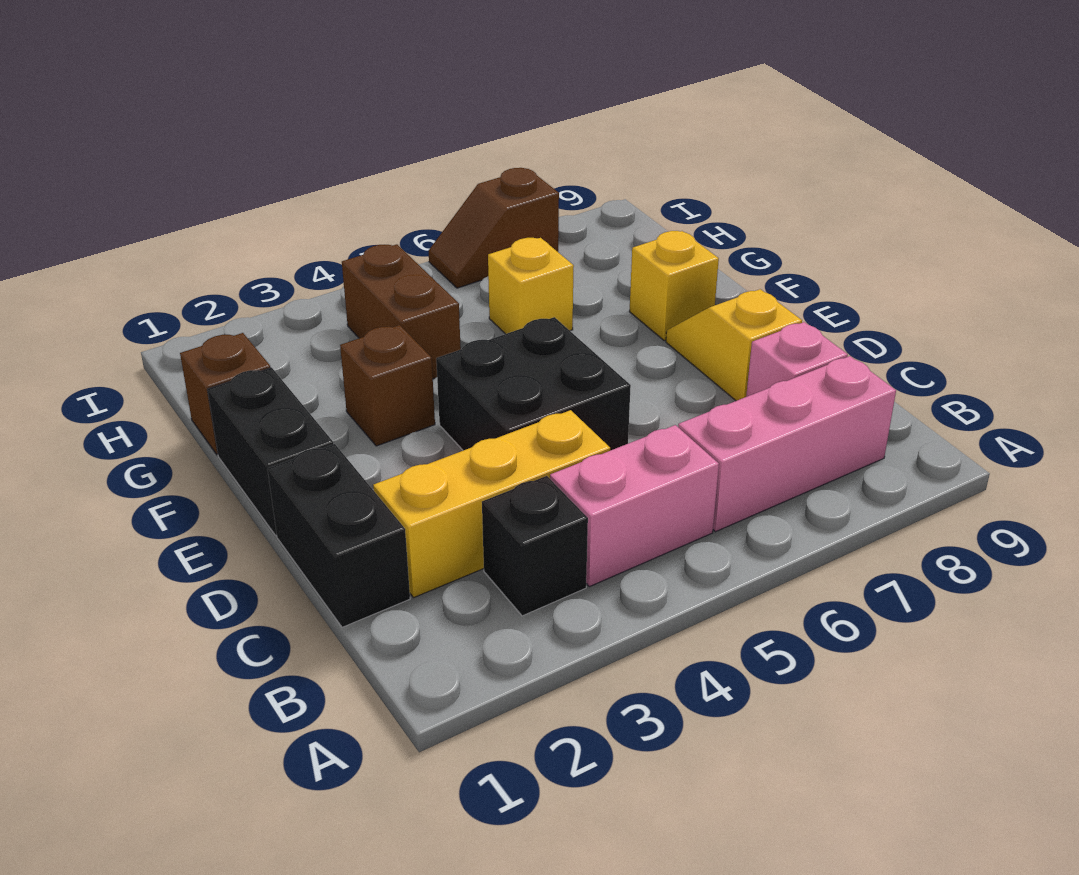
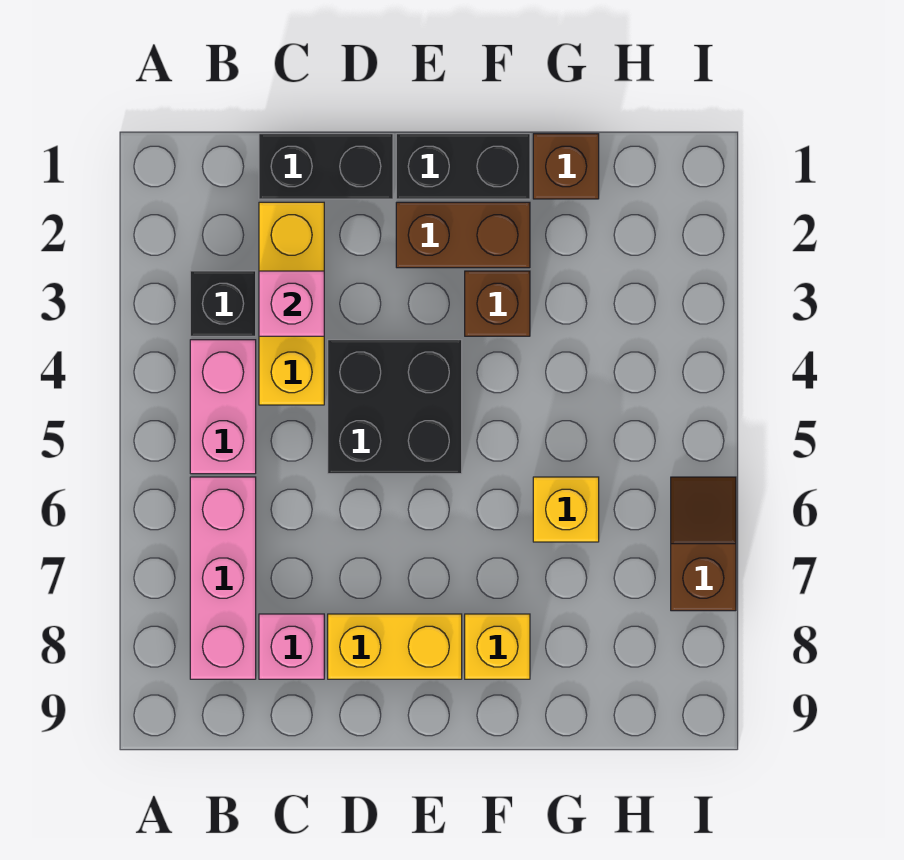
none -> pink 1x1 brick [259,271,324,336]
yellow 1x2 slope [666,289,802,401] -> yellow 1x2 brick [328,614,462,679]
brown 1x2 brick [342,244,461,379] -> brown 1x2 brick moved to [396,202,530,268]

